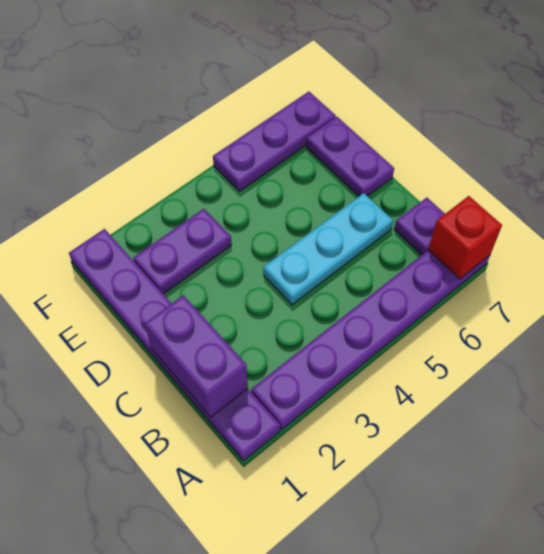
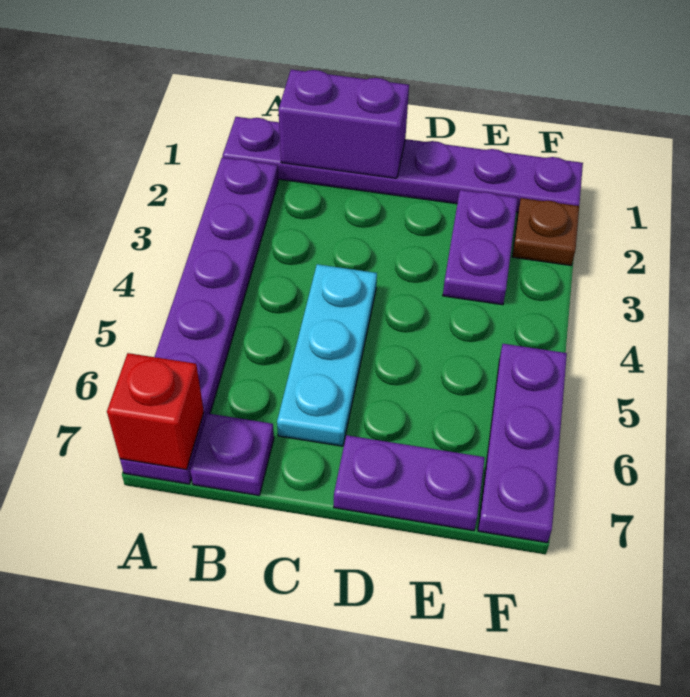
none -> brown 1x1 plate [512,198,579,265]

